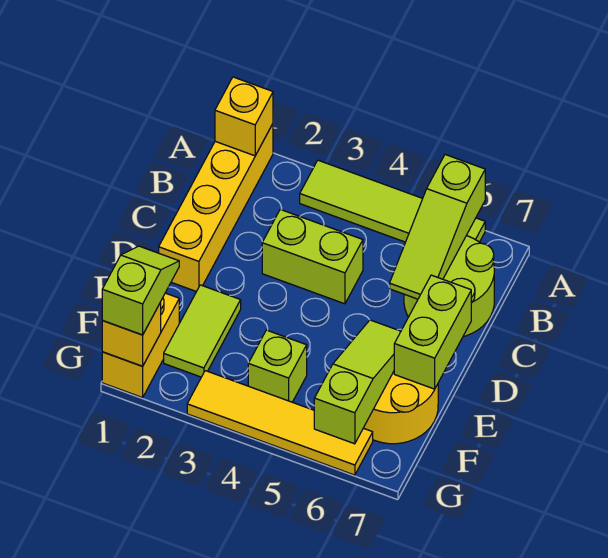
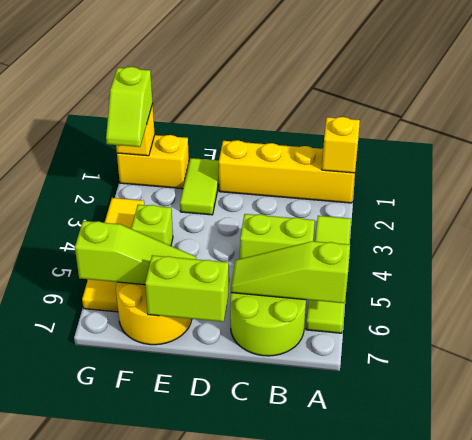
lime 1x2 brick [262,209,363,304] -> lime 1x2 brick turned to [240,214,315,259]
lime 1x2 tile [164,285,241,377] -> lime 1x2 tile turned to [180,158,219,215]
lime 1x2 slope [102,246,179,335] -> lime 1x2 slope turned to [106,67,153,147]

